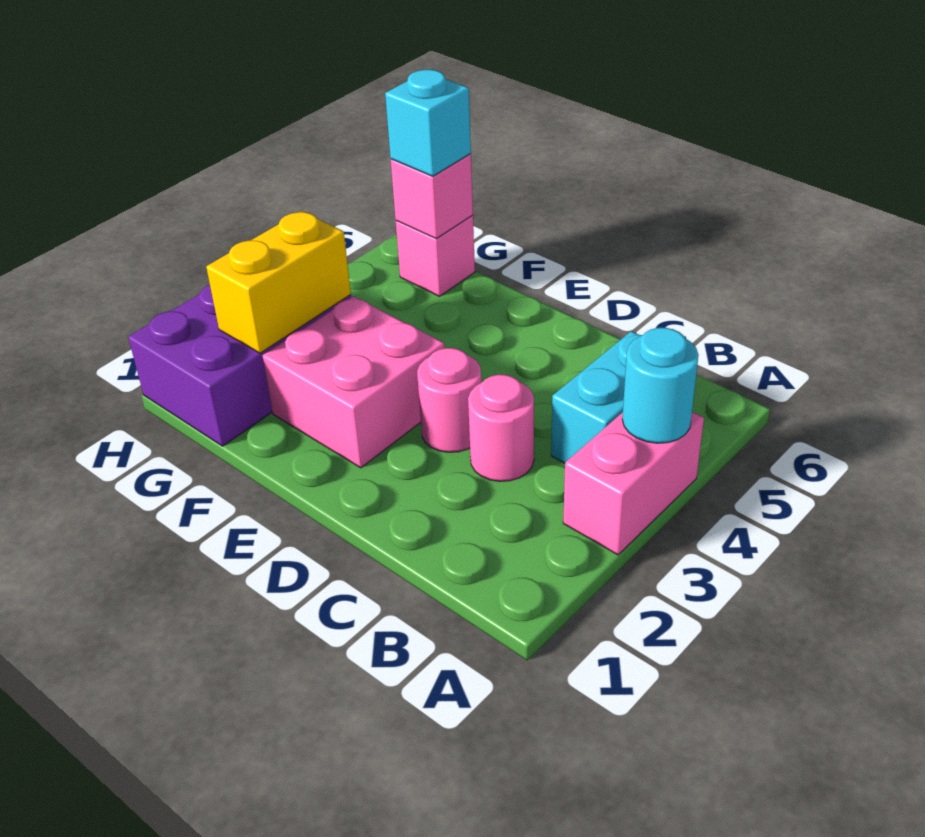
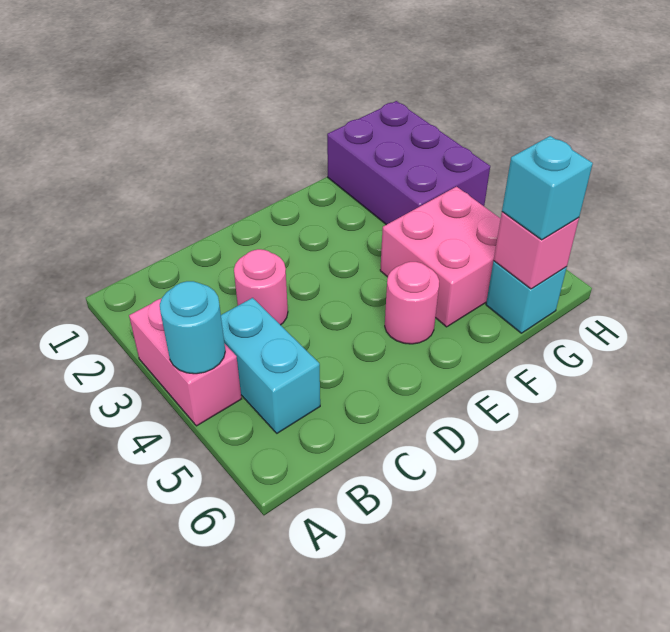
pink 1x1 round brick [417,348,481,452] -> pink 1x1 round brick moved to [385,262,439,344]
pink 2x2 brick [263,296,444,468] -> pink 2x2 brick moved to [380,187,501,327]
yellow 1x2 brick [206,211,351,353] -> none
pink 1x1 brick [396,215,475,296] -> cyan 1x1 brick [486,261,567,333]

